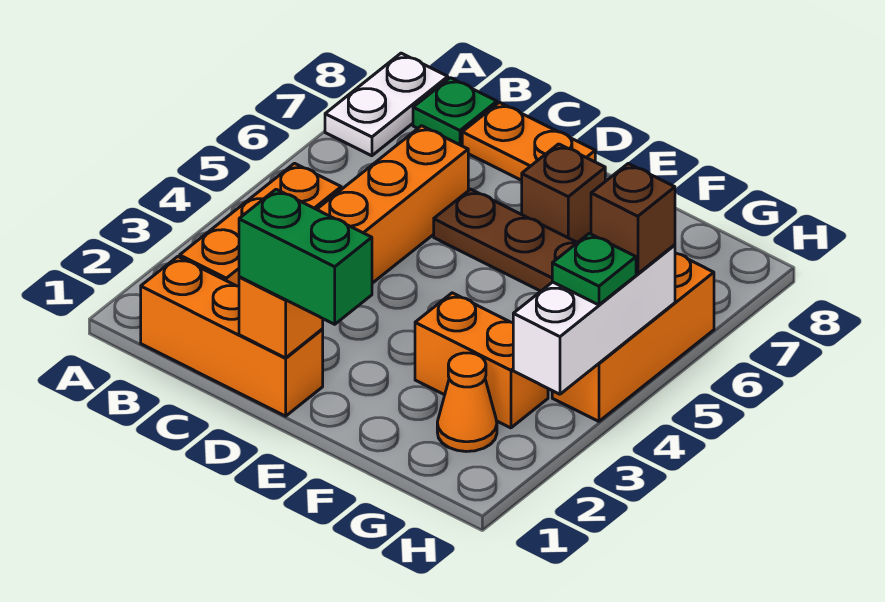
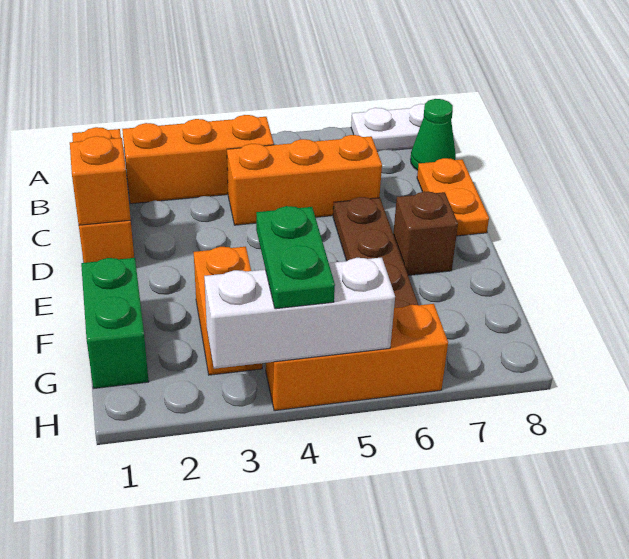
green 1x1 plate [413,78,497,146] -> green 1x1 cone [411,99,456,170]
green 1x2 brick [239,189,372,324] -> green 1x2 brick moved to [81,258,149,388]
orange 1x1 cone [437,353,497,451] -> none
green 1x1 plate [552,233,636,305] -> green 1x2 plate [256,206,335,309]
brown 1x1 brick [591,164,675,274] -> none

